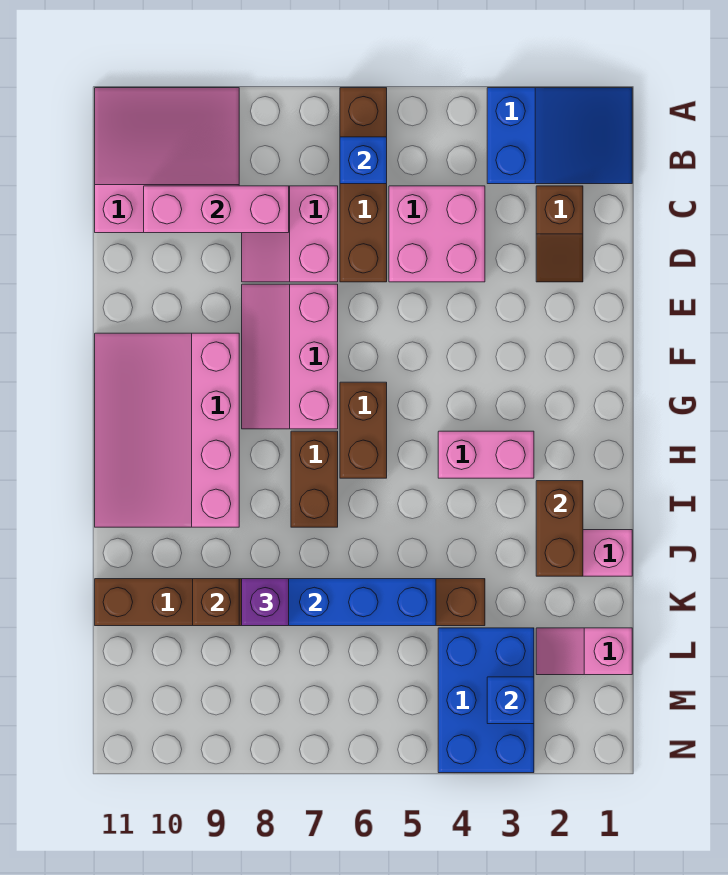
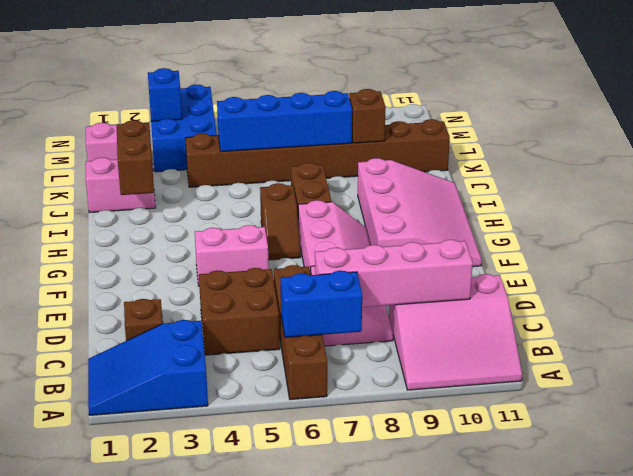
blue 1x1 brick [340,137,387,184] -> blue 1x2 brick [281,271,362,337]
pink 2x2 brick [389,186,485,282] -> brown 2x2 brick [199,268,280,355]
pink 1x3 brick [144,186,289,233] -> pink 1x4 brick [315,240,473,307]
brown 1x2 brick [340,382,387,478] -> brown 1x2 slope [260,183,301,260]
pink 1x2 brick [438,431,534,478] -> pink 1x2 brick moved to [195,225,269,286]
purple 1x1 brick [242,579,289,626] -> none

